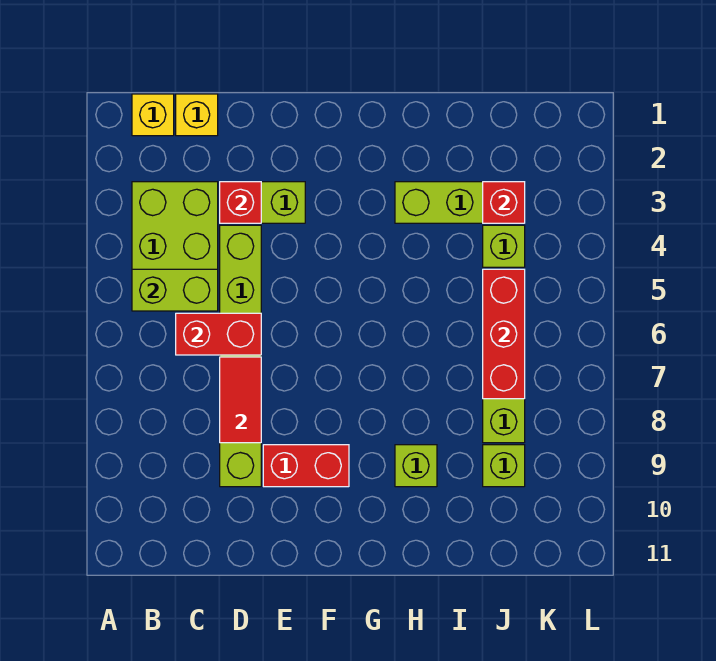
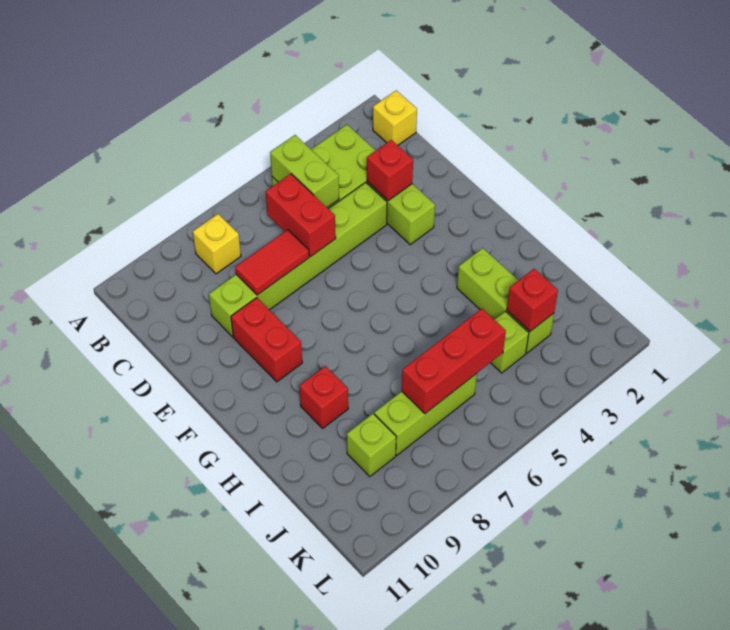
yellow 1x1 brick [176,94,218,136] -> yellow 1x1 brick moved to [193,214,241,274]
lime 1x1 brick [395,445,437,487] -> red 1x1 brick [299,366,348,428]

